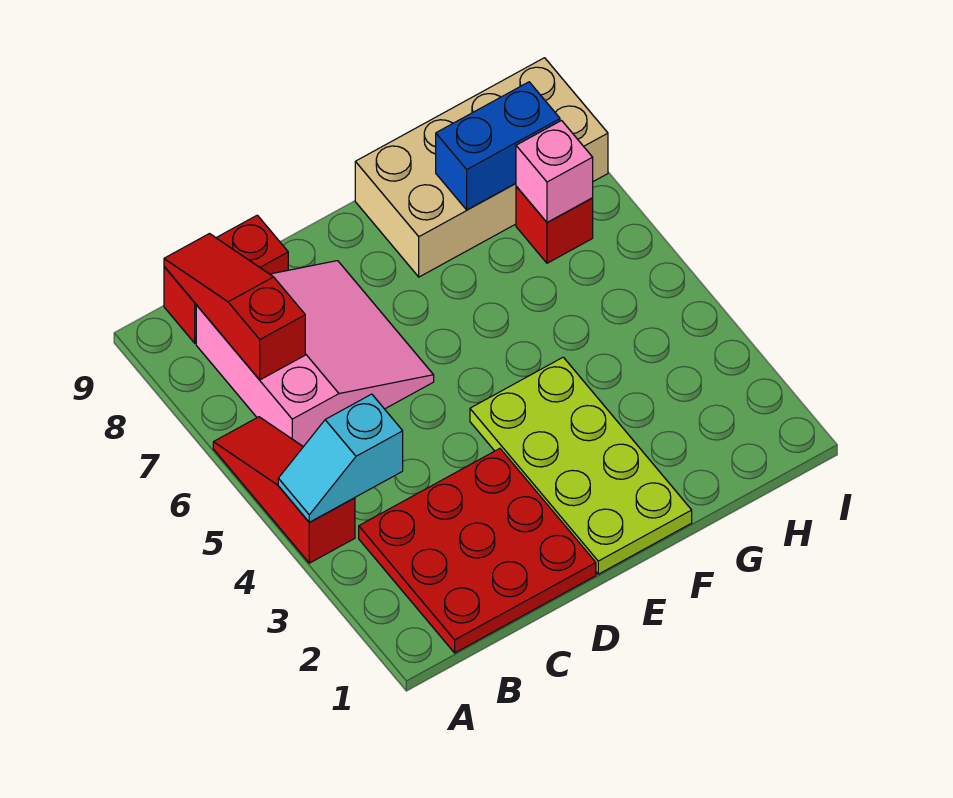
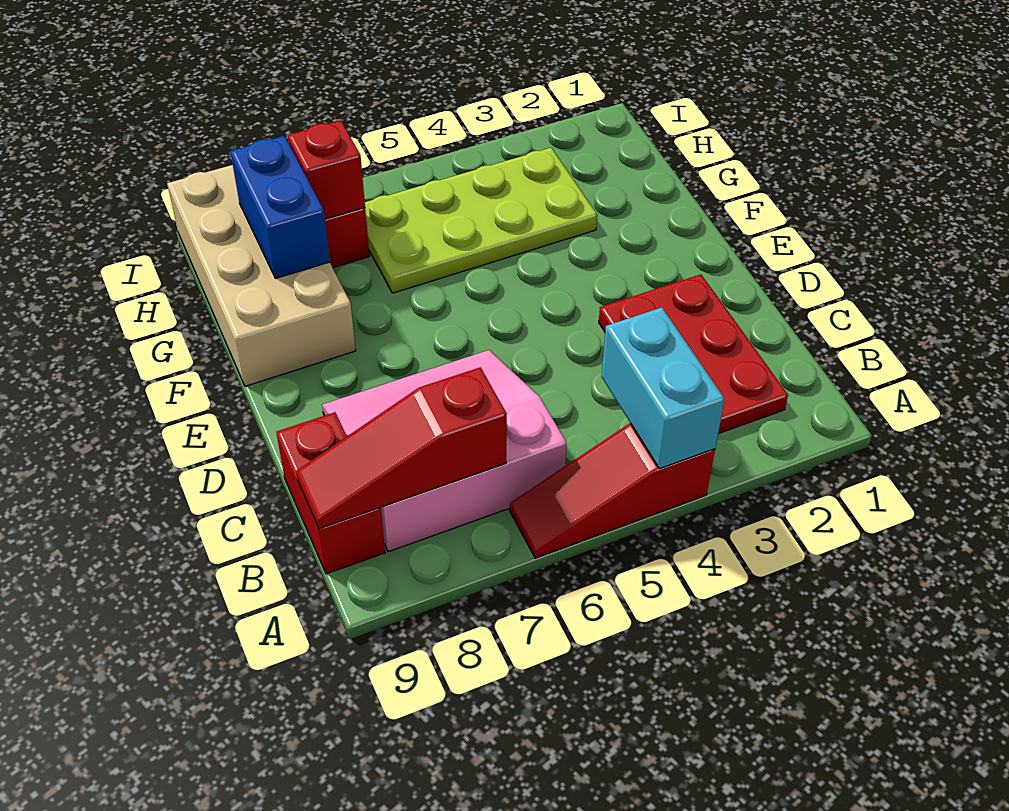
cyan 1x2 slope [278,394,403,522] -> cyan 1x2 brick [601,308,725,469]
red 3x3 plate [359,449,596,653] -> red 2x3 plate [599,274,788,434]
lime 2x4 plate [470,357,692,574] -> lime 2x4 plate moved to [365,148,597,293]
pink 1x1 brick [516,121,593,223] -> red 1x1 brick [288,120,365,219]

